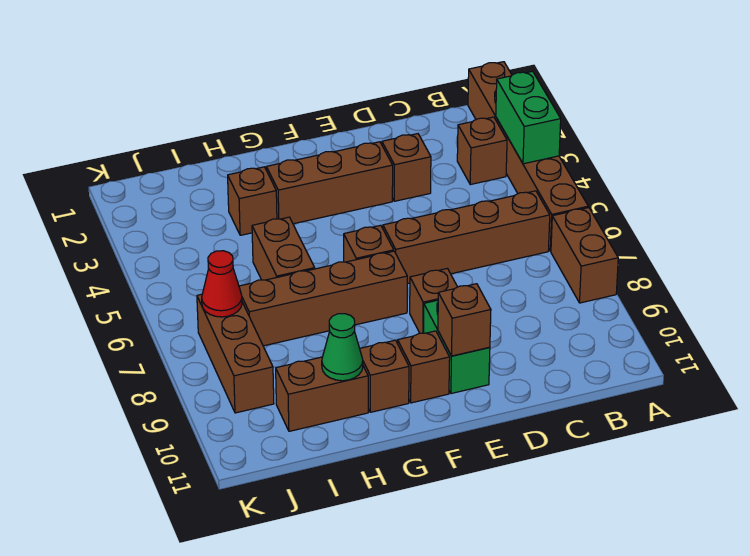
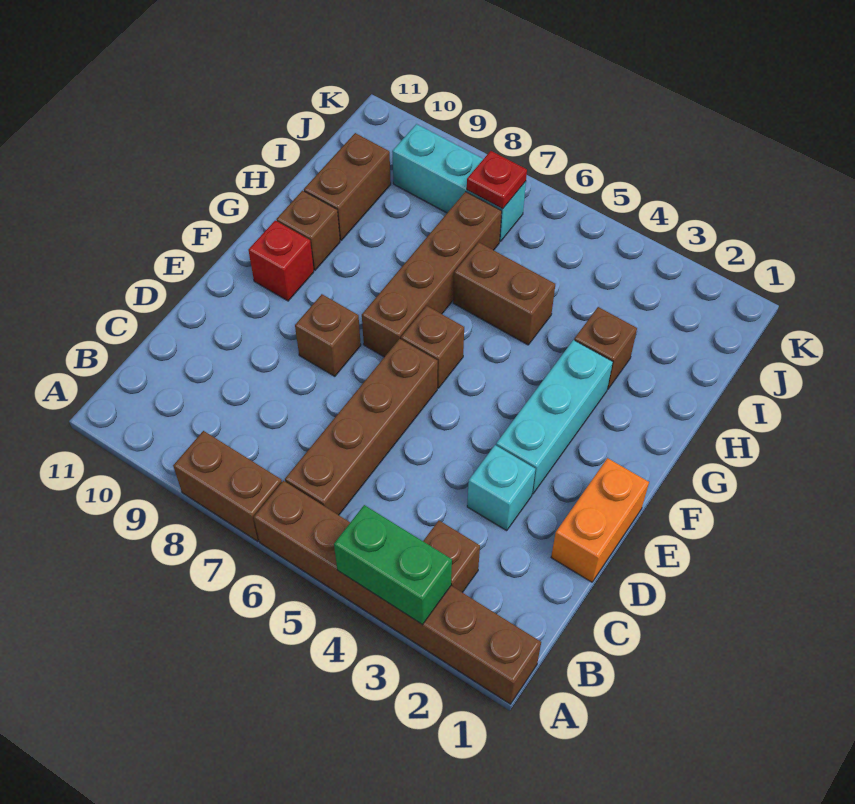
none -> orange 1x2 brick [551,458,649,582]
brown 1x1 brick [382,134,431,201] -> cyan 1x1 brick [467,445,535,531]
brown 1x3 brick [266,142,393,224] -> cyan 1x3 brick [496,340,613,494]
green 1x2 brick [424,300,490,393] -> none
brown 1x1 brick [438,284,491,356] -> none
brown 1x1 brick [398,331,450,403] -> red 1x1 brick [248,221,314,301]
green 1x1 cone [322,314,363,381] -> none
brown 1x3 brick [197,294,274,413] -> cyan 1x3 brick [392,124,526,242]
red 1x1 cone [202,251,242,317] -> red 1x1 plate [467,151,527,209]

